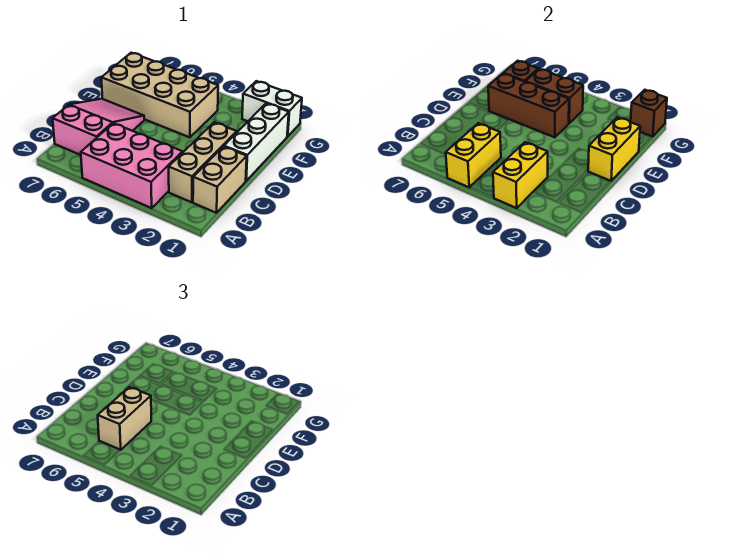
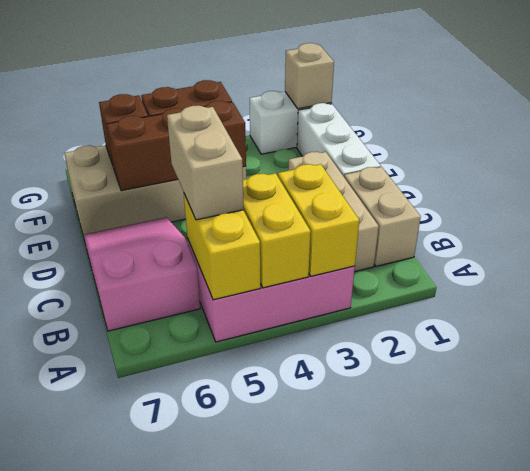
yellow 1x2 brick [588,117,640,181] -> yellow 1x2 brick moved to [243,173,311,288]
brown 1x1 brick [631,90,667,136] -> tan 1x1 brick [285,43,334,109]

